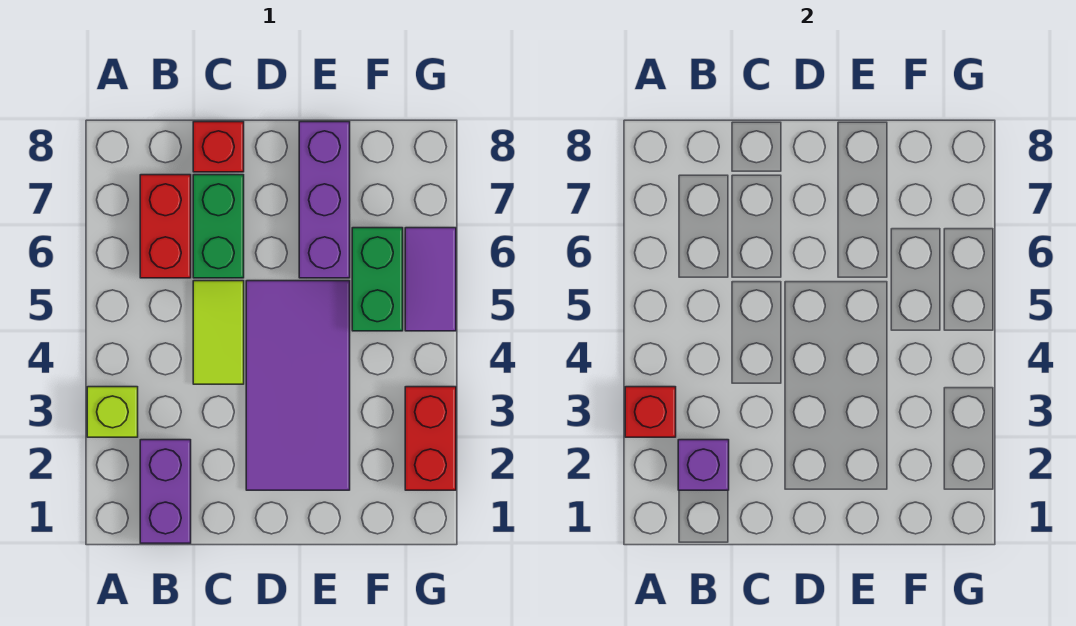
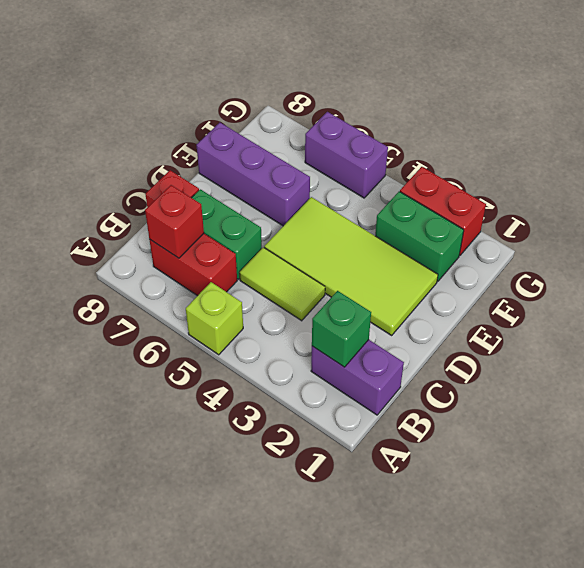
lime 1x1 brick [87,387,138,437] -> lime 1x1 brick moved to [186,282,243,355]
red 1x1 brick [625,387,676,437] -> red 1x1 brick moved to [145,185,204,258]
purple 1x1 brick [678,440,729,490] -> green 1x1 brick [312,291,371,367]
purple 2x4 tile [246,281,350,490] -> lime 2x4 tile [264,197,438,335]
green 1x2 brick [352,228,403,331] -> green 1x2 brick moved to [375,192,464,282]
purple 1x2 tile [405,228,456,331] -> purple 1x2 brick [305,112,388,198]

